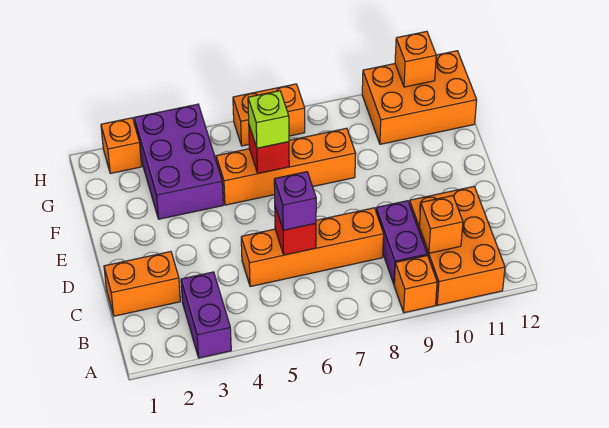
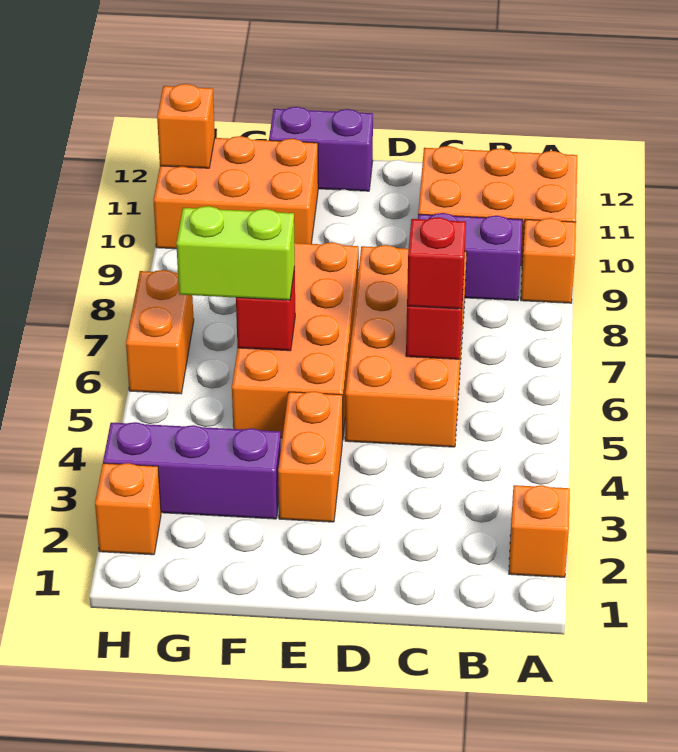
purple 1x2 brick [181,272,231,358] -> purple 1x2 brick moved to [269,107,373,191]
orange 1x1 brick [419,196,463,253] -> orange 1x1 brick moved to [509,485,570,577]
orange 1x2 brick [104,252,180,316] -> orange 1x2 brick moved to [278,391,343,522]
orange 1x4 brick [241,208,384,287] -> orange 2x4 brick [345,245,467,447]
purple 1x1 brick [274,172,316,230] -> red 1x1 brick [407,217,466,309]
purple 2x3 brick [134,104,223,219] -> purple 1x3 brick [103,422,281,519]
orange 1x4 brick [216,128,356,205] -> orange 2x4 brick [232,242,359,441]
lime 1x1 brick [248,91,289,148] -> lime 1x2 brick [176,206,295,300]
orange 2x3 brick [362,51,477,144] -> orange 2x3 brick turned to [154,136,318,249]

